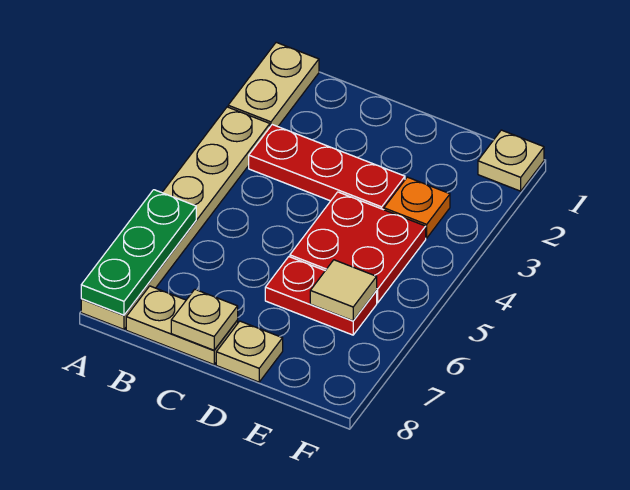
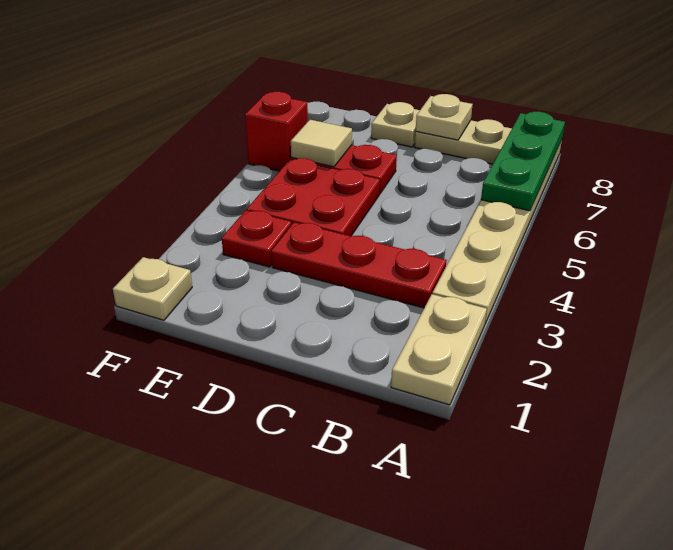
orange 1x1 plate [384,177,450,238] -> red 1x1 plate [222,210,292,267]
none -> red 1x1 brick [245,92,308,171]

